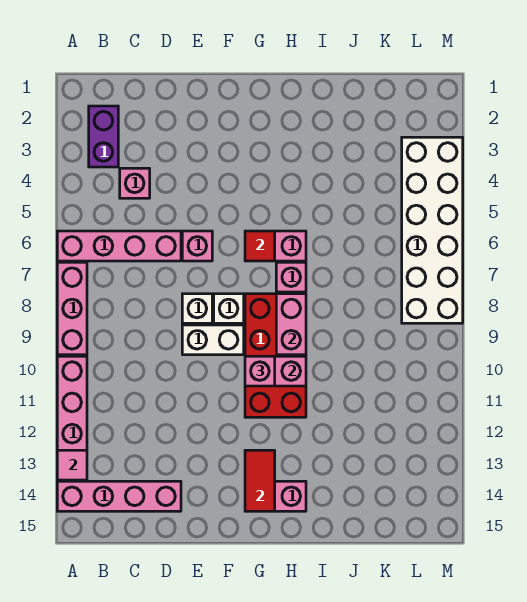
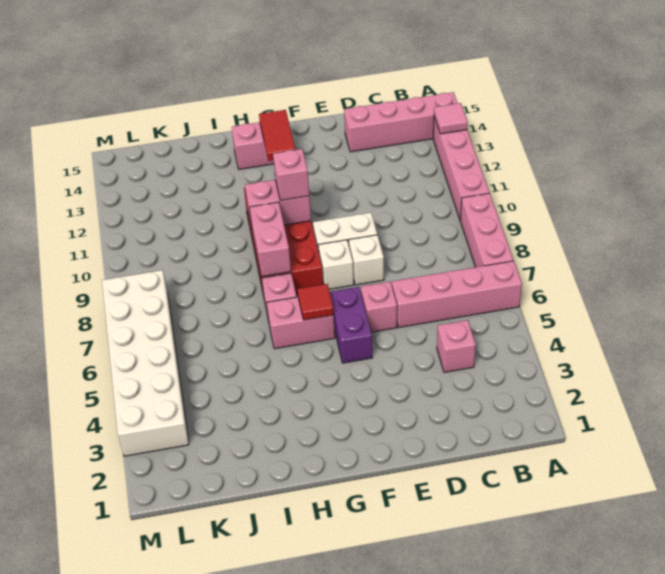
purple 1x2 brick [89,106,118,167] -> purple 1x2 brick moved to [330,287,372,363]

